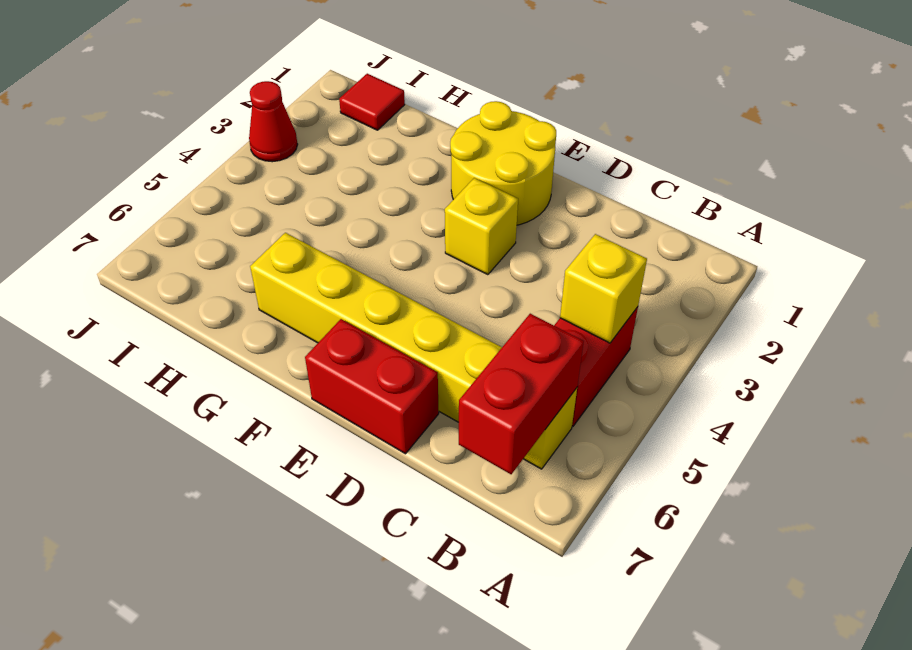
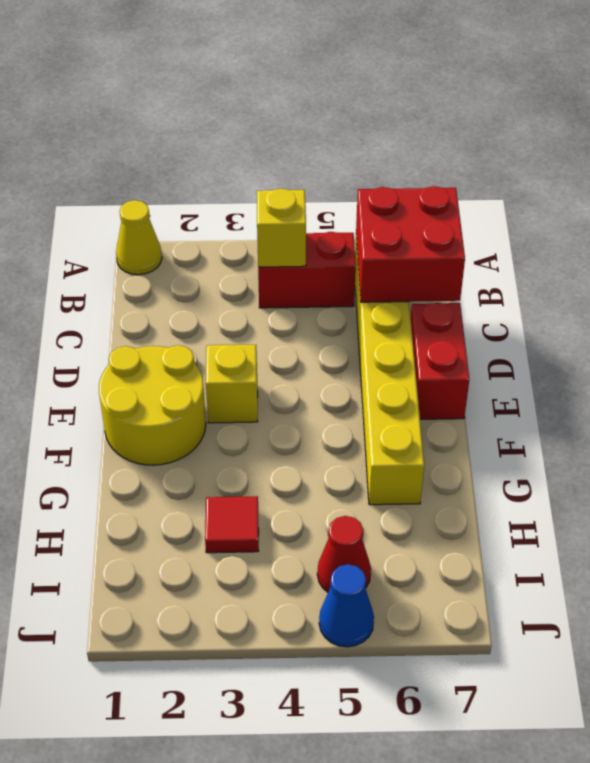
none -> yellow 1x1 cone [116,200,162,275]
red 1x2 brick [459,314,584,474] -> red 2x2 brick [356,186,465,302]
red 1x1 tile [339,74,405,130] -> red 1x1 tile moved to [205,496,259,553]
red 1x1 cone [249,81,298,162] -> red 1x1 cone moved to [317,516,371,592]
none -> blue 1x1 cone [319,564,374,647]

